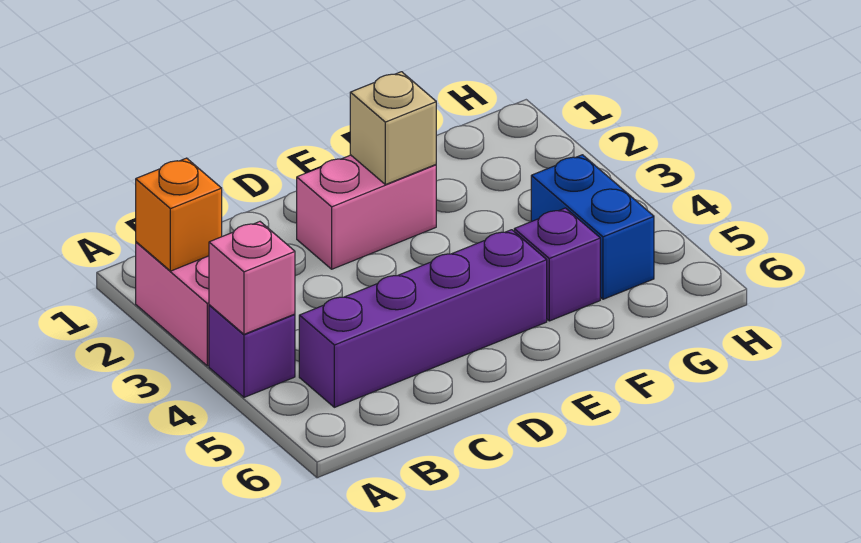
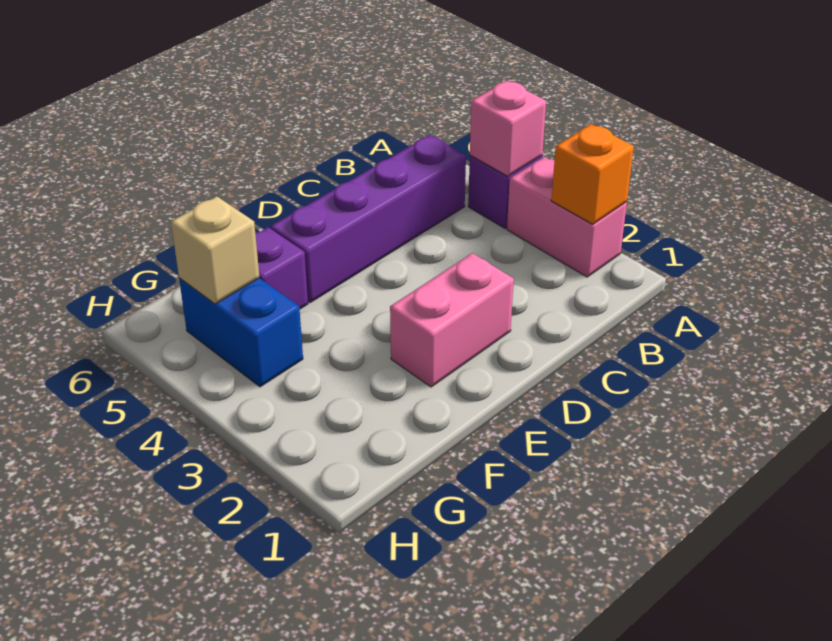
tan 1x1 brick [350,72,436,185] -> tan 1x1 brick moved to [171,196,260,304]

